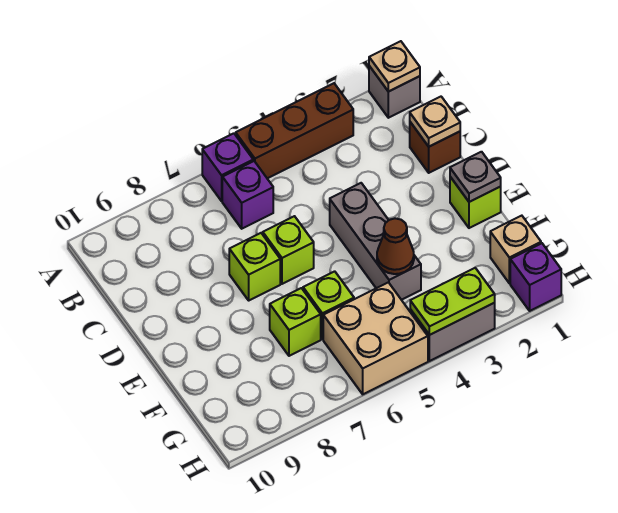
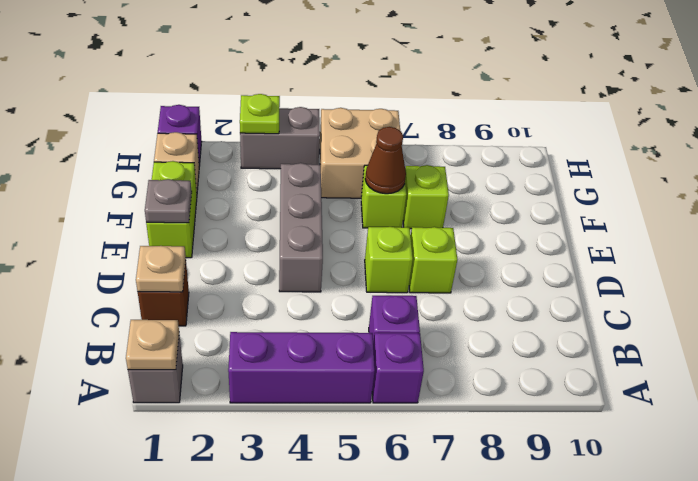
brown 1x3 brick [236,83,353,178] -> purple 1x3 brick [228,332,375,403]
lime 1x1 brick [450,177,501,228] -> lime 1x2 brick [146,161,197,258]
brown 1x1 cone [377,218,414,274] -> brown 1x1 cone moved to [365,127,406,194]
lime 1x2 plate [410,268,495,335] -> lime 1x1 plate [240,94,280,134]

